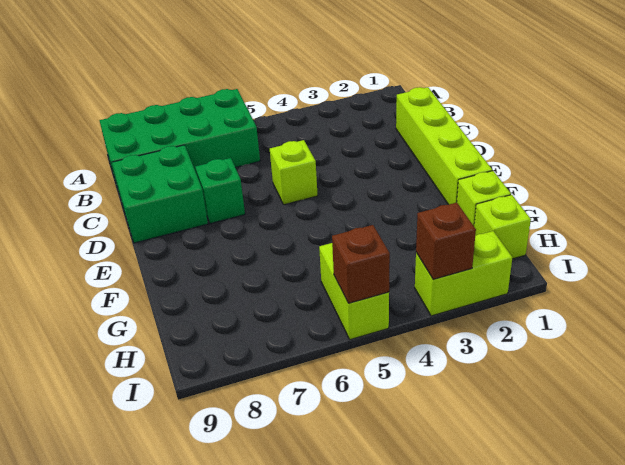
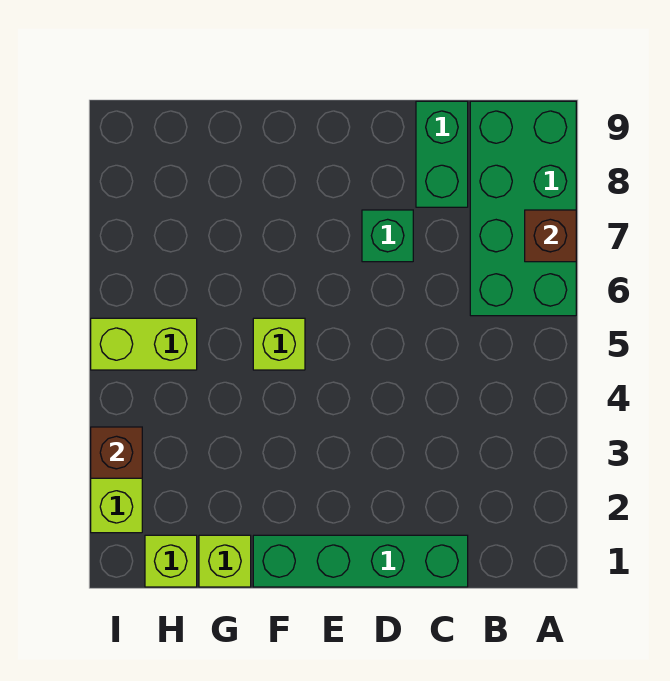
lime 1x4 brick [396,87,492,205] -> green 1x4 brick [253,535,468,587]
green 2x2 brick [112,145,208,243] -> green 1x2 brick [416,101,468,207]
lime 1x1 brick [270,140,318,205] -> lime 1x1 brick moved to [253,318,305,370]
brown 1x1 brick [332,225,390,303] -> brown 1x1 brick moved to [525,210,576,262]

